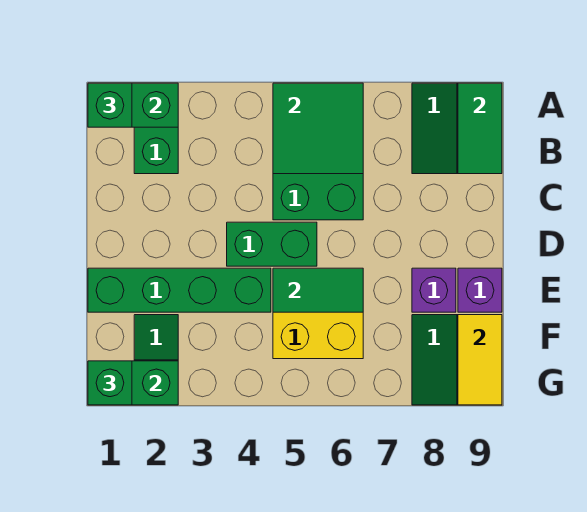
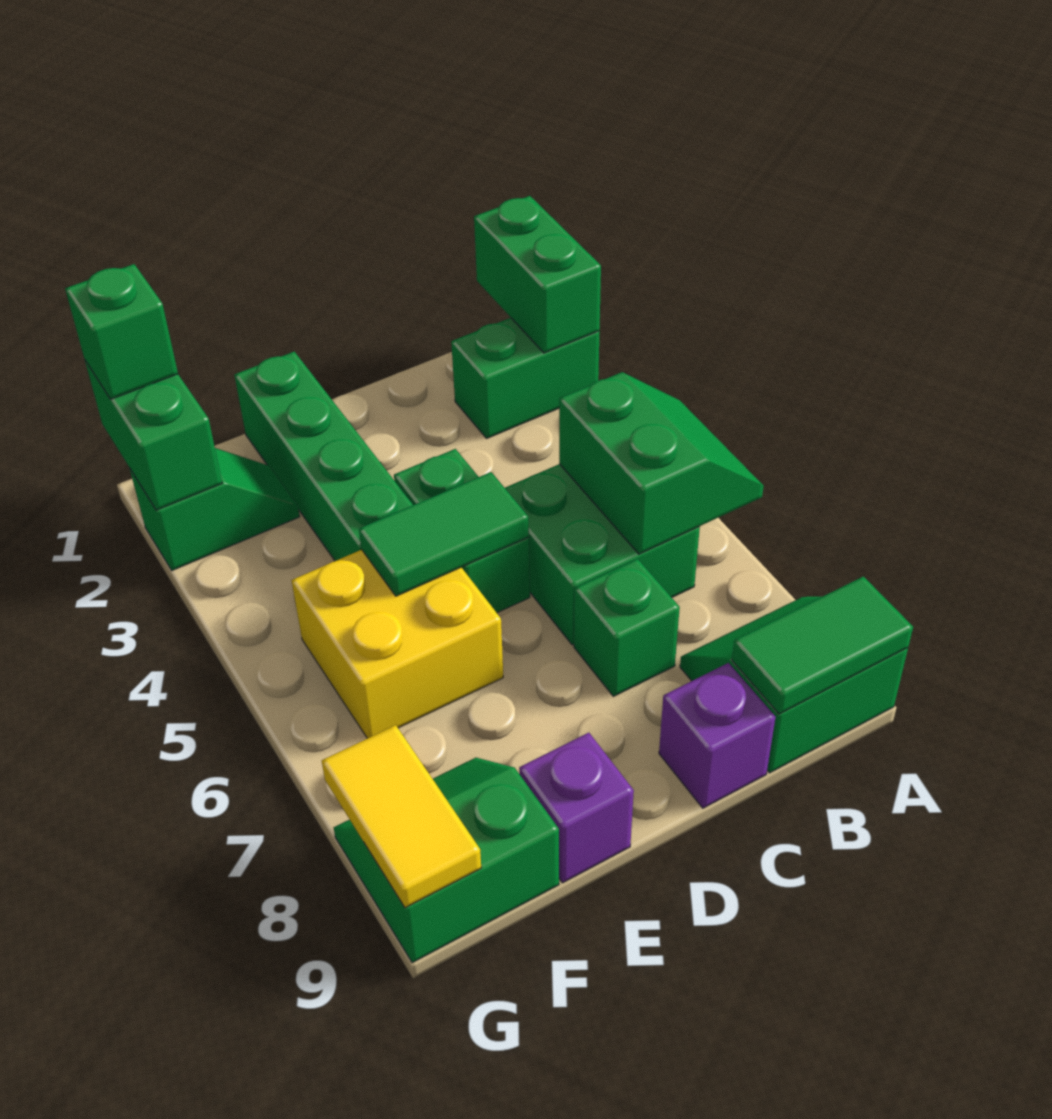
green 1x1 brick [88,83,132,127] -> green 1x1 brick moved to [574,559,680,696]
green 2x2 tile [273,83,363,174] -> green 2x2 slope [559,372,764,554]
green 1x2 tile [273,268,363,312] -> green 1x2 tile turned to [359,472,529,596]
purple 1x1 brick [412,268,456,312] -> purple 1x1 brick moved to [659,663,775,808]
yellow 1x2 tile [458,315,502,405] -> yellow 1x2 tile turned to [322,725,481,908]

